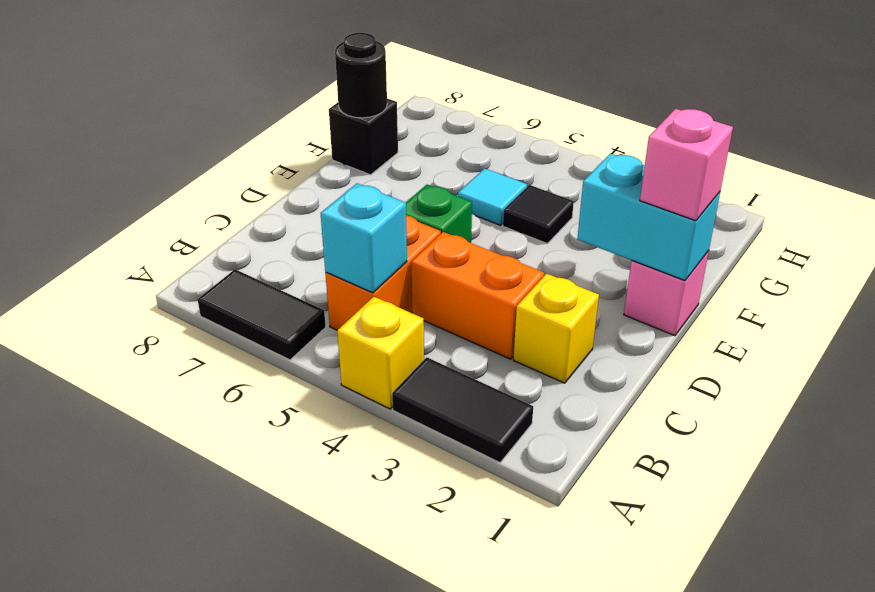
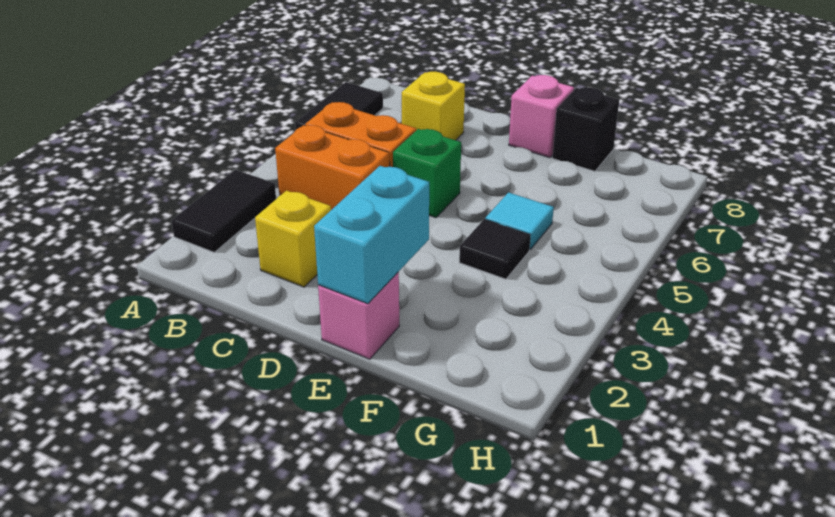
yellow 1x1 brick [337,297,424,409] -> yellow 1x1 brick moved to [402,72,465,140]
cyan 1x1 brick [320,183,407,293] -> none
orange 1x2 brick [411,232,544,359] -> orange 1x2 brick turned to [275,125,390,210]
pink 1x1 brick [640,109,733,221] -> pink 1x1 brick moved to [509,75,574,158]
black 1x1 round brick [335,33,387,118] -> none

